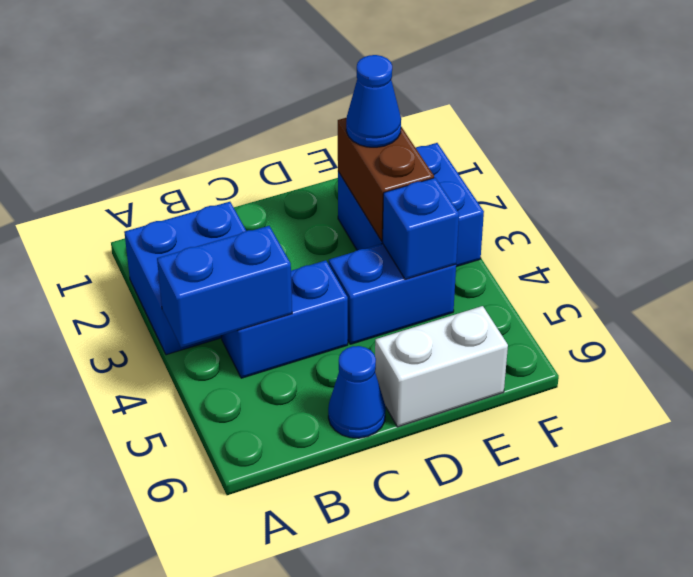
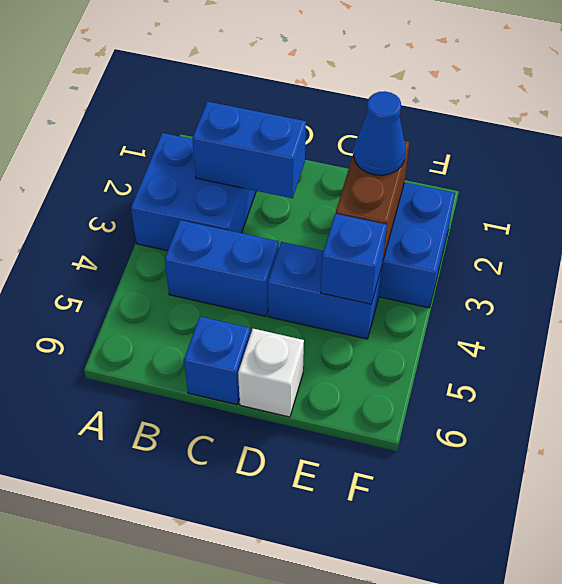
blue 1x2 brick [157,226,292,347] -> blue 1x2 brick moved to [192,102,306,198]
blue 1x1 cone [328,346,386,438] -> blue 1x1 brick [184,316,250,405]
white 1x2 brick [375,306,508,427] -> white 1x1 brick [238,329,304,417]

